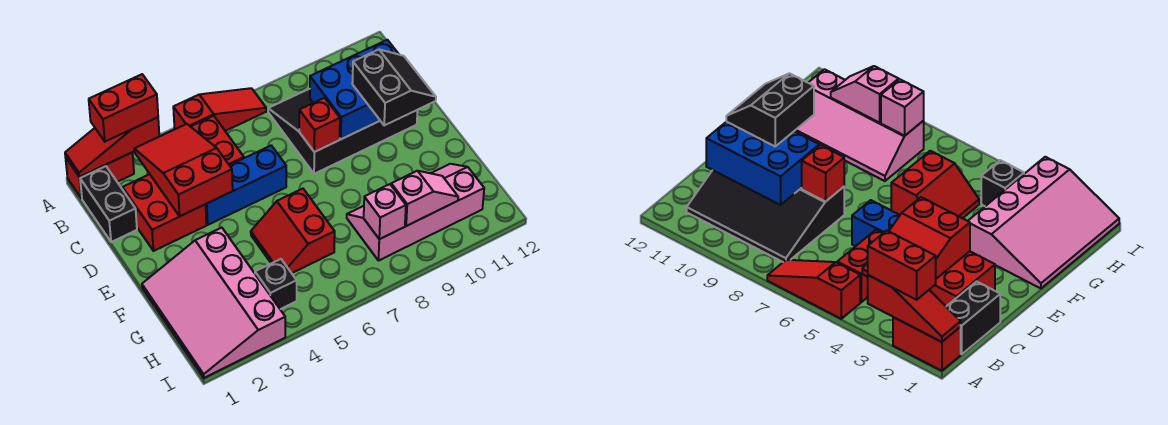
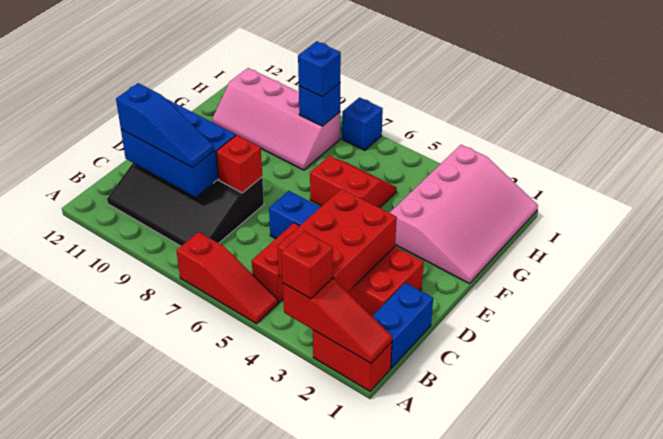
red 1x2 brick [89,74,158,142] -> red 1x1 brick [281,232,333,299]
red 1x3 slope [173,88,266,131] -> red 1x3 slope turned to [176,232,278,324]
black 1x2 brick [80,166,137,242] -> blue 1x2 brick [372,283,433,368]
red 2x3 slope [134,124,233,216] -> red 2x3 brick [277,188,397,292]
none -> blue 1x3 slope [116,83,214,168]
black 2x2 slope [352,49,436,125] -> none
red 2x2 slope [251,189,335,273] -> red 2x2 slope turned to [310,156,397,208]
black 1x1 brick [255,259,297,309] -> none
pink 1x1 brick [364,184,406,239] -> blue 1x1 brick [299,83,340,126]
none -> blue 1x1 brick [298,41,341,97]
pink 1x2 slope [391,171,458,226] -> none
none -> blue 1x1 brick [342,98,383,150]

